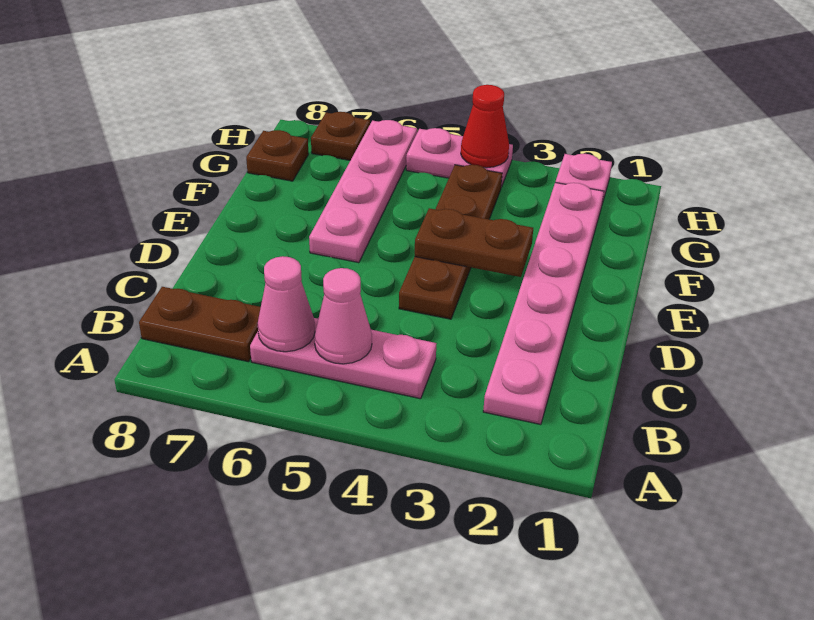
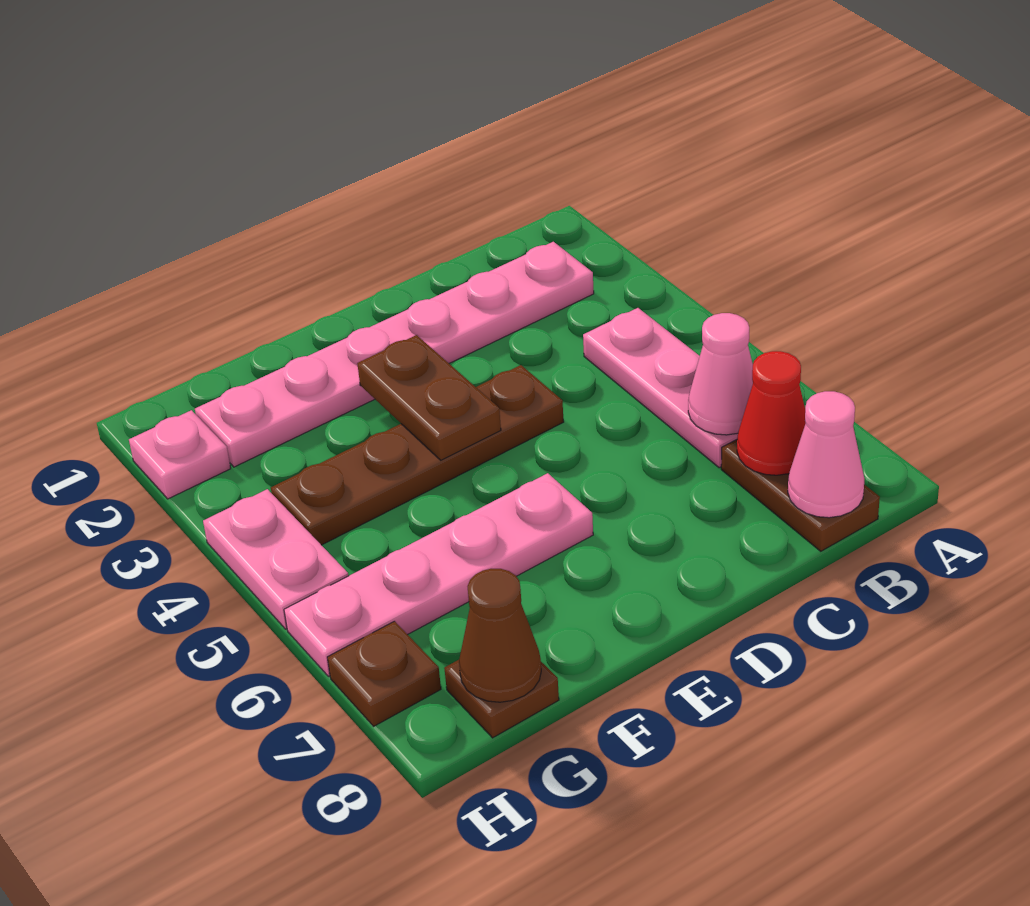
pink 1x1 cone [314,268,372,364] -> pink 1x1 cone moved to [788,391,864,518]
none -> brown 1x1 cone [459,569,541,702]
red 1x1 cone [461,85,509,168] -> red 1x1 cone moved to [737,351,806,475]

